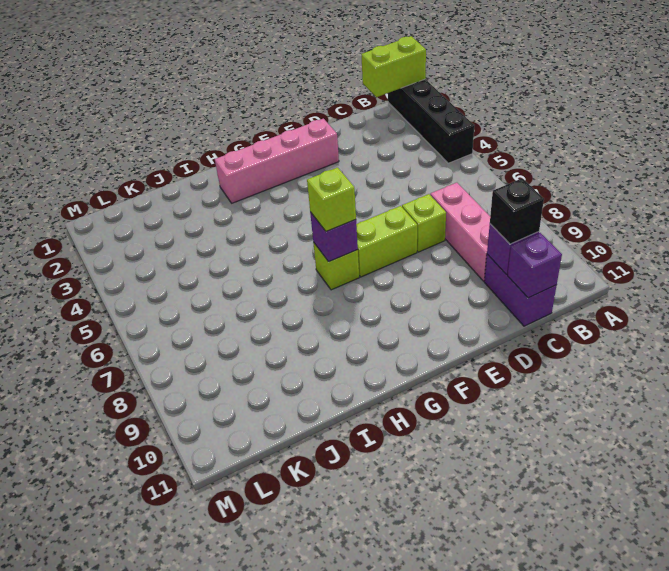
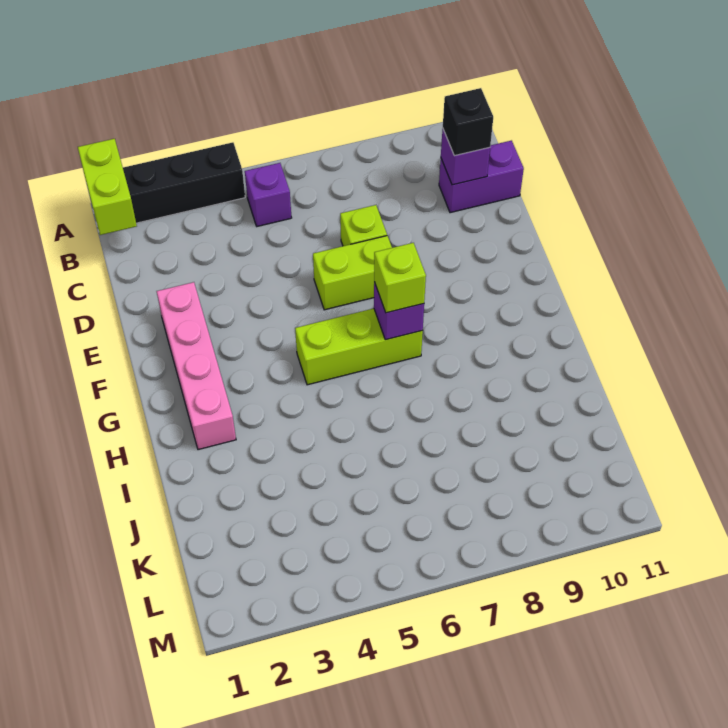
pink 1x3 brick [430,183,490,281] -> none
purple 1x1 brick [508,233,562,298] -> purple 1x1 brick moved to [245,163,292,226]
lime 1x2 brick [356,206,417,277] -> lime 1x2 brick turned to [313,236,392,310]
lime 1x1 brick [313,242,359,290] -> lime 1x3 brick [295,308,423,385]

